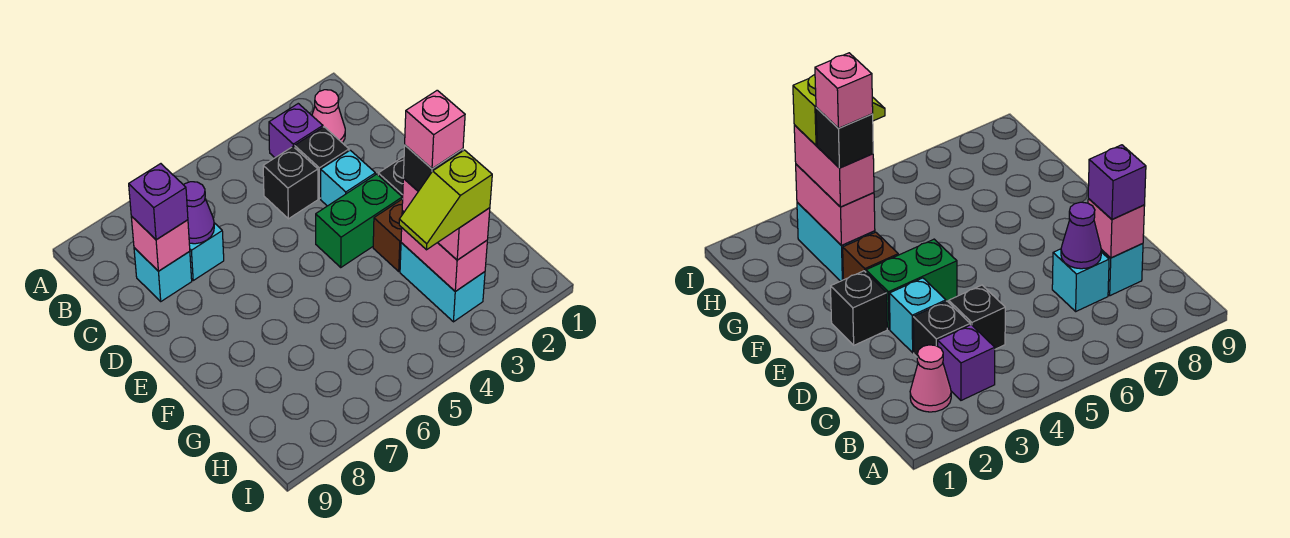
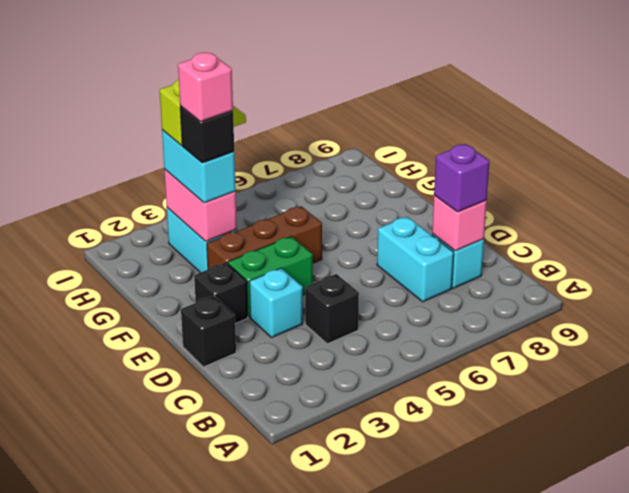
pink 1x1 cone [312,90,345,143] -> none
purple 1x1 brick [269,104,323,158] -> none
black 1x1 brick [295,127,349,199] -> black 1x1 brick moved to [181,296,236,367]
cyan 1x1 brick [189,223,224,280] -> cyan 1x2 brick [377,217,454,302]
purple 1x1 cone [184,182,214,244] -> none
brown 1x1 brick [373,199,403,271] -> brown 1x3 brick [207,206,322,269]
pink 1x2 brick [402,178,490,260] -> cyan 1x2 brick [162,130,236,203]

